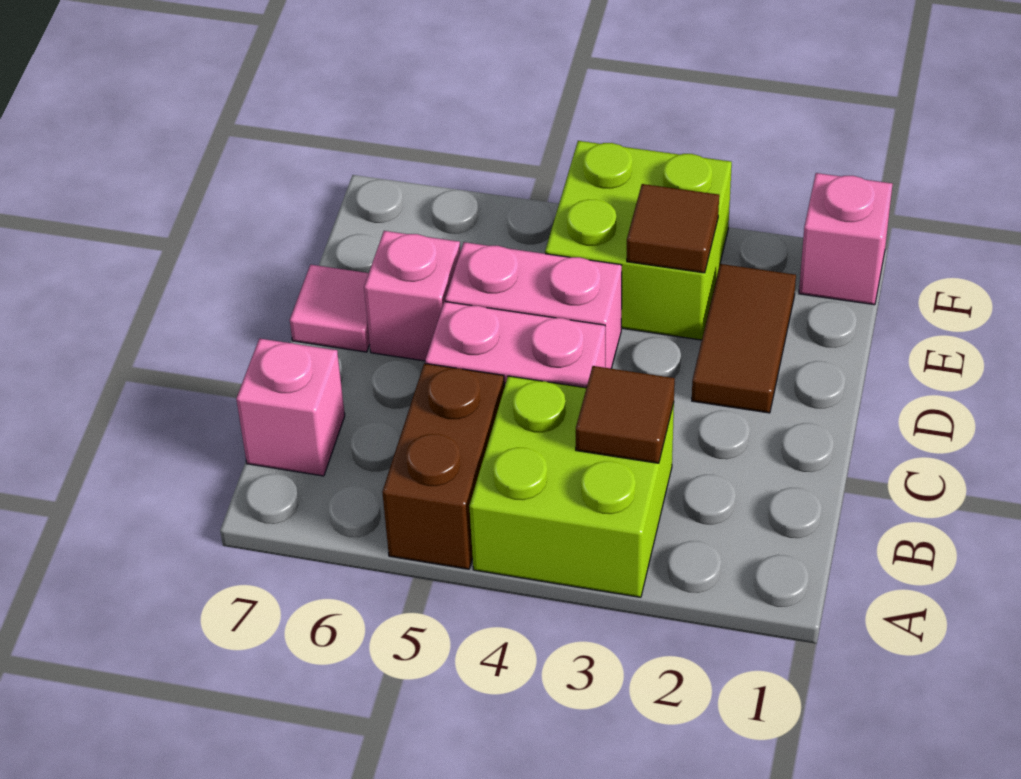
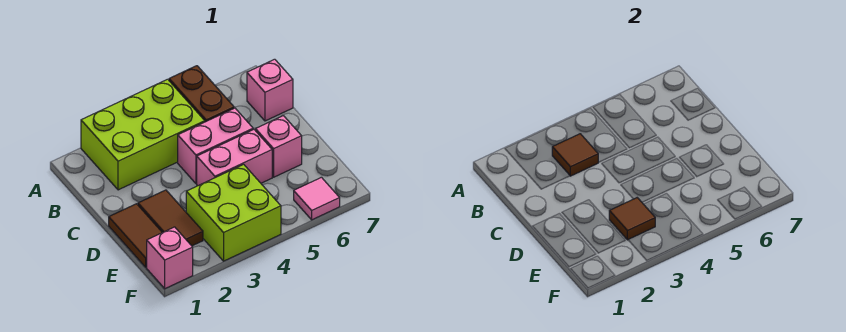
lime 2x2 brick [469,376,674,597] -> lime 2x3 brick [81,79,205,190]
none -> brown 1x2 tile [109,204,162,267]
pink 1x1 tile [290,265,370,352] -> pink 1x1 tile moved to [294,177,340,220]

